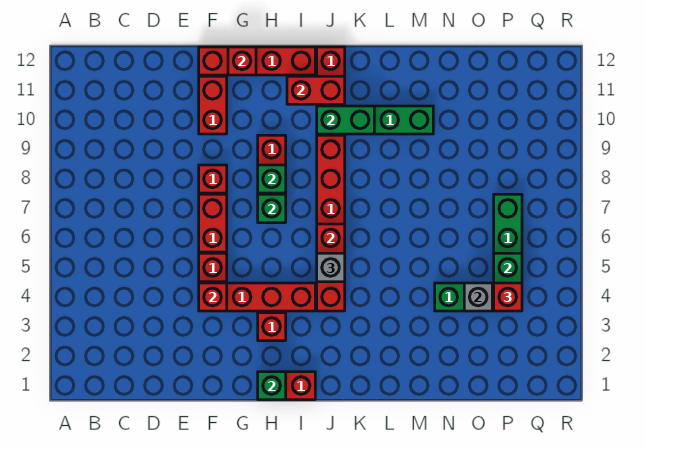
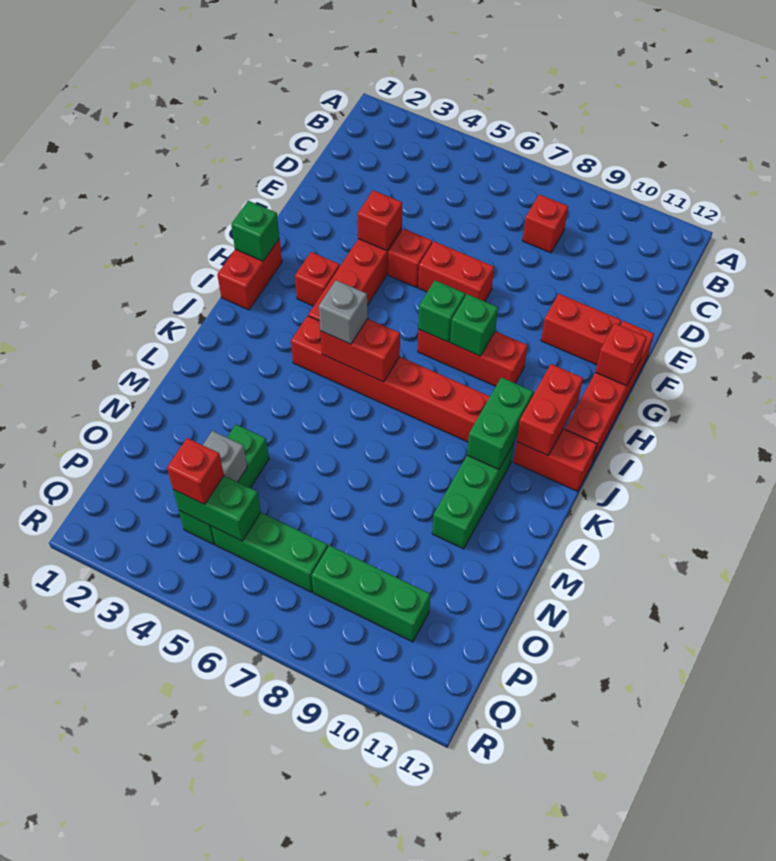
red 1x1 brick [199,165,227,193] -> red 1x1 brick moved to [523,194,568,253]
none -> green 1x3 brick [311,545,430,642]

